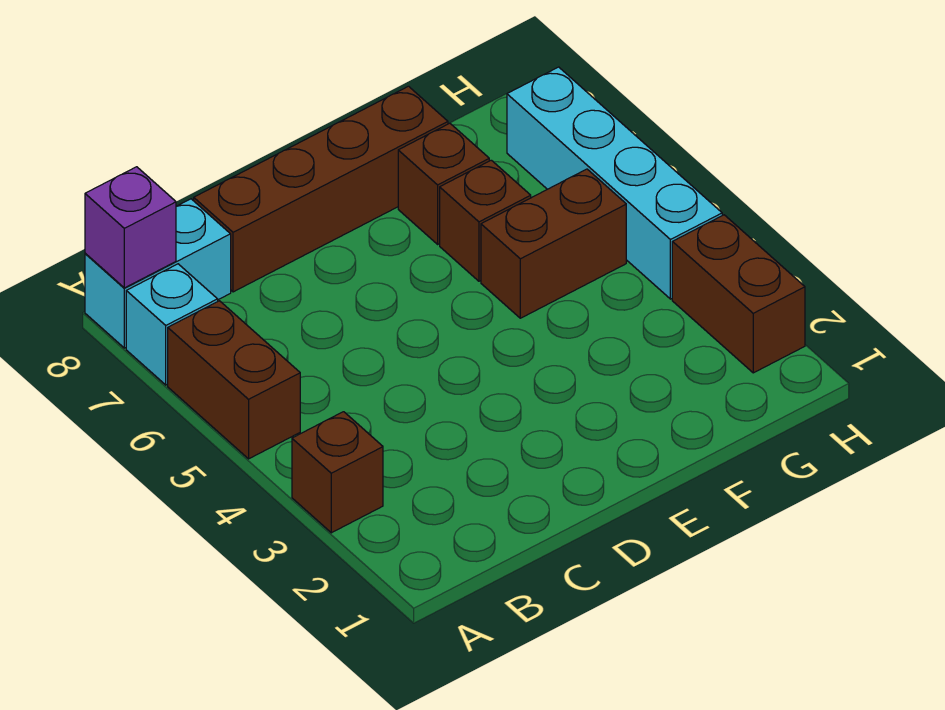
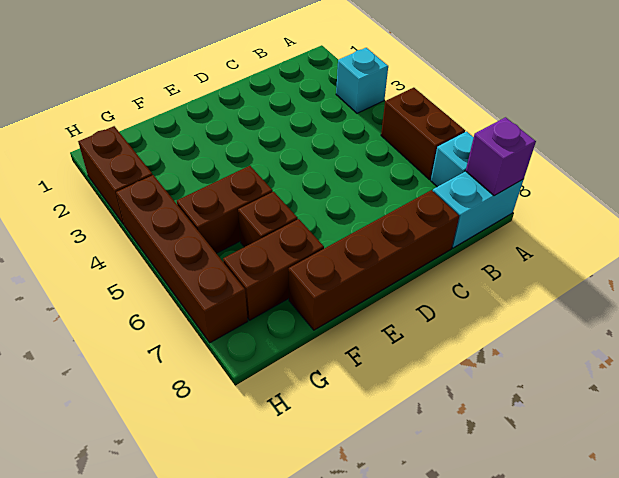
brown 1x1 brick [292,412,383,533] -> cyan 1x1 brick [336,48,388,113]
brown 1x1 brick [398,123,489,244] -> brown 1x2 brick [223,219,324,320]
cyan 1x4 brick [507,67,722,299] -> brown 1x4 brick [116,175,248,343]

